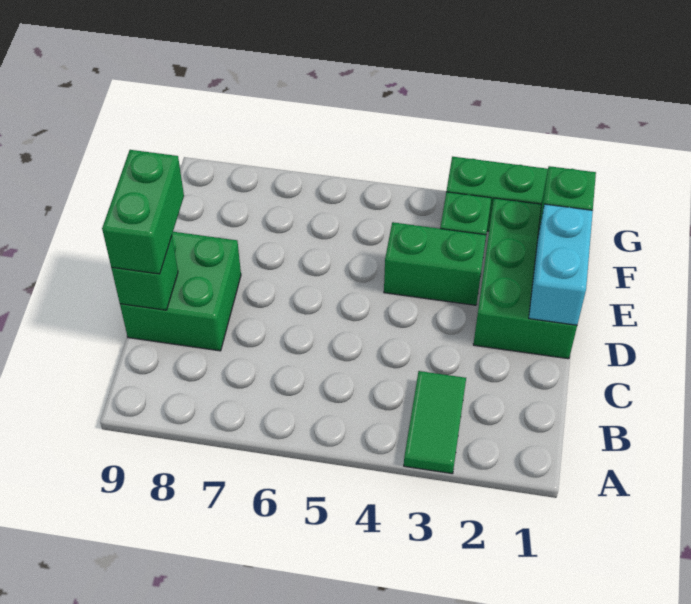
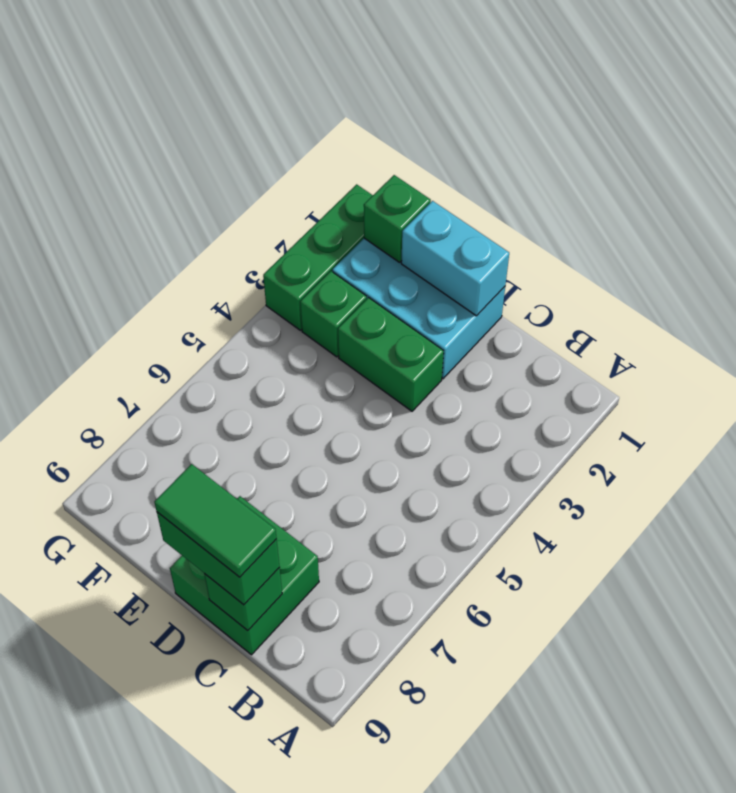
green 1x2 tile [404,371,466,474] -> green 1x2 tile moved to [154,464,277,577]
green 2x3 brick [473,198,577,359] -> cyan 2x3 brick [332,238,505,379]
green 1x2 brick [384,222,486,305] -> green 1x2 brick turned to [338,298,444,411]

